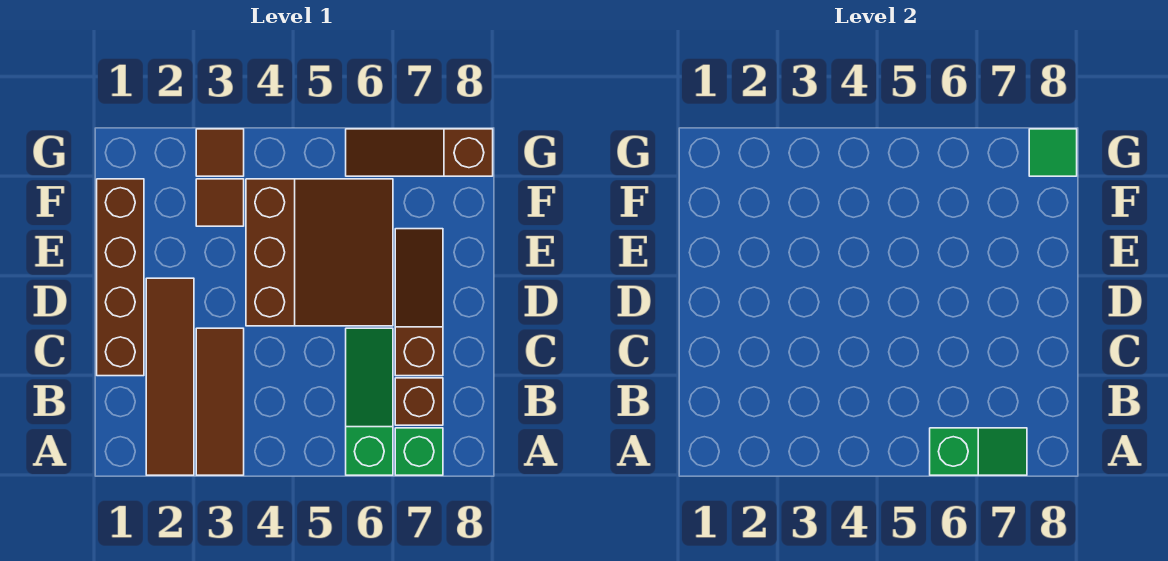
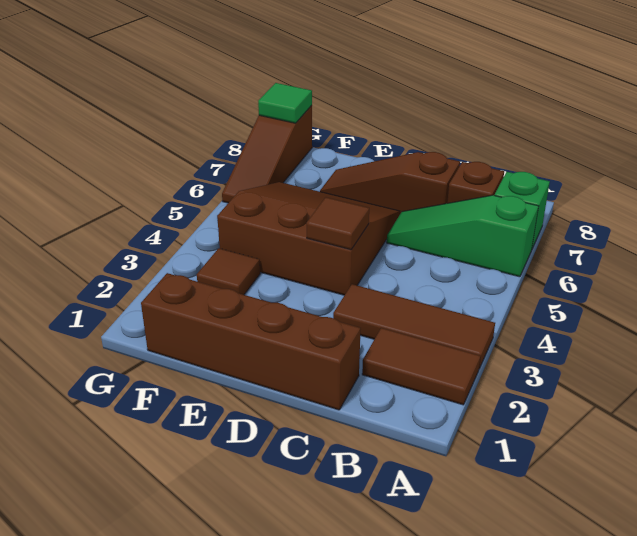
brown 1x4 tile [146,278,194,475] -> brown 1x2 tile [362,328,480,405]
green 1x2 slope [930,428,1027,475] -> none
brown 1x1 tile [196,129,244,176] -> brown 1x1 tile moved to [307,197,369,250]

